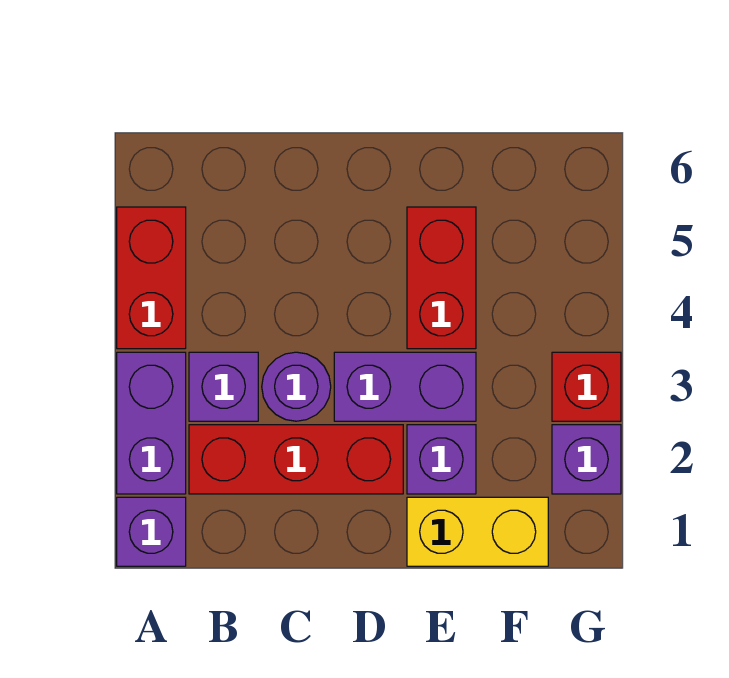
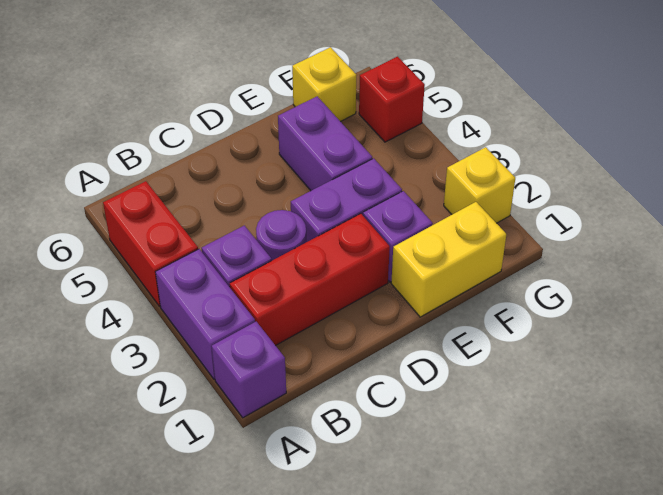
red 1x2 brick [407,207,476,349] -> purple 1x2 brick [278,96,372,191]
none -> yellow 1x1 brick [292,47,356,122]
purple 1x1 brick [552,425,621,494] -> yellow 1x1 brick [444,147,515,223]
red 1x1 brick [552,352,621,421] -> red 1x1 brick moved to [359,57,425,142]

